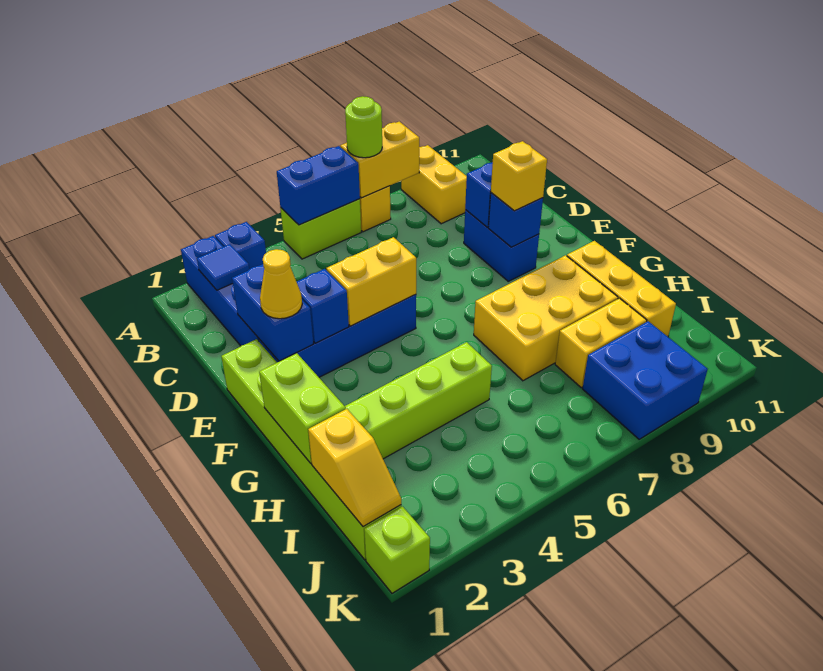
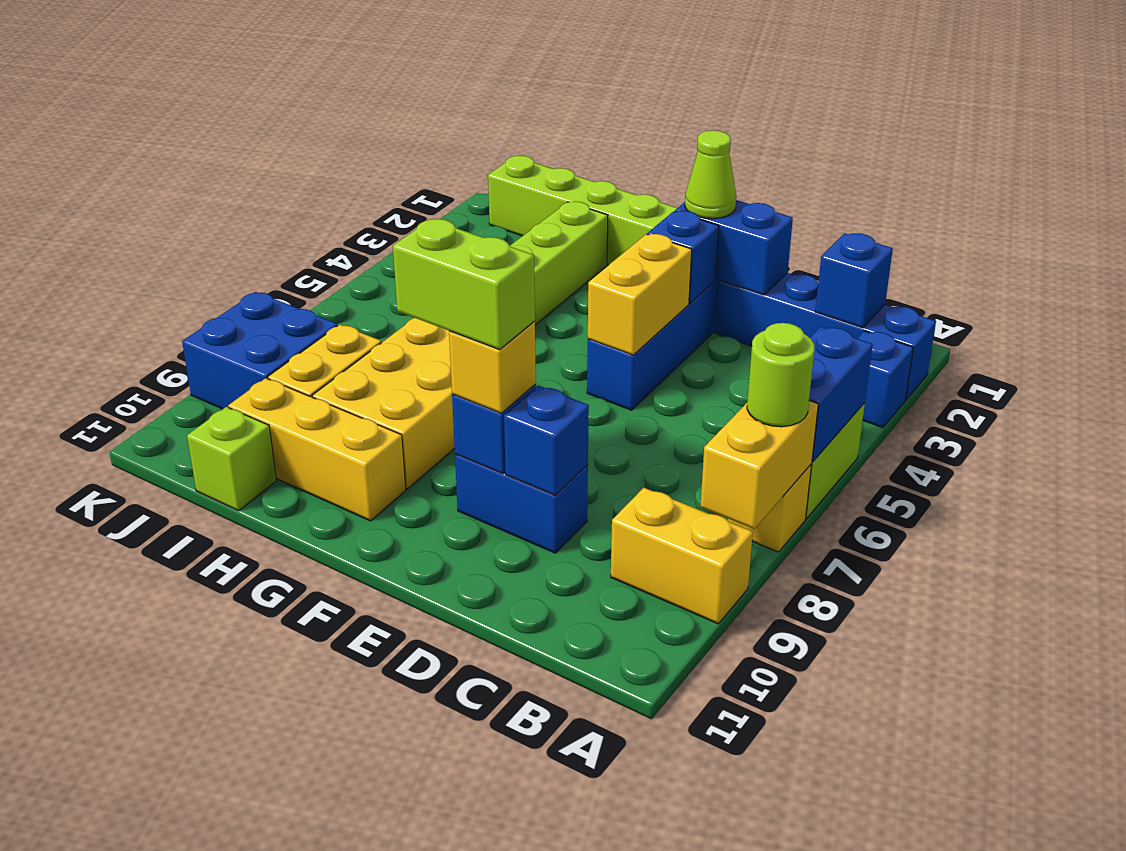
blue 1x1 tile [197,244,249,290] -> blue 1x1 brick [815,233,893,328]
yellow 1x1 cone [260,249,302,319] -> lime 1x1 cone [685,130,736,219]
lime 1x2 brick [259,353,346,463] -> lime 1x2 brick moved to [393,219,535,350]
yellow 1x2 slope [308,409,401,527] -> none
lime 1x1 brick [364,507,430,593] -> lime 1x1 brick moved to [187,407,276,511]

